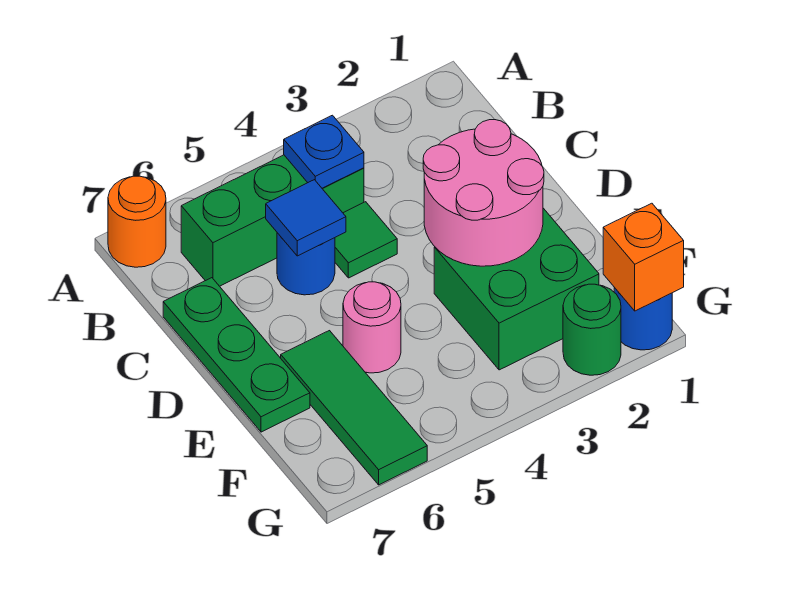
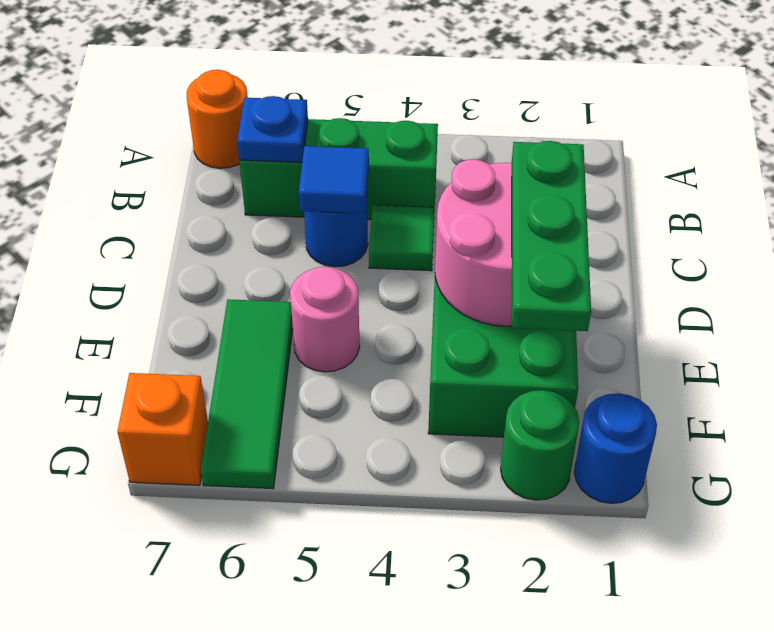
blue 1x1 plate [284,115,364,188] -> blue 1x1 plate moved to [237,96,308,162]
green 1x3 plate [163,278,310,432] -> green 1x3 plate moved to [512,141,591,331]
orange 1x1 brick [603,203,684,311] -> orange 1x1 brick moved to [117,373,208,485]

